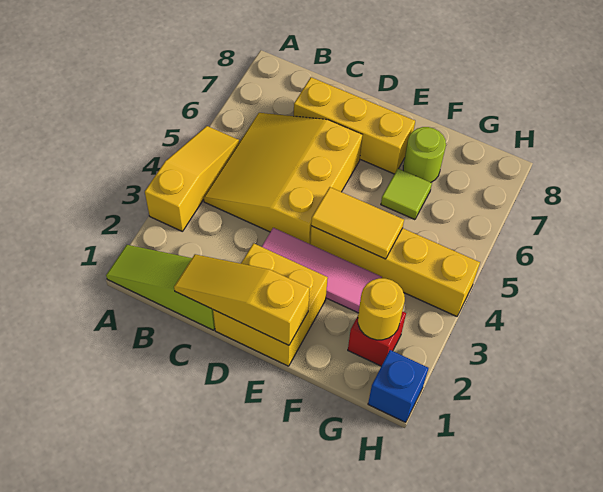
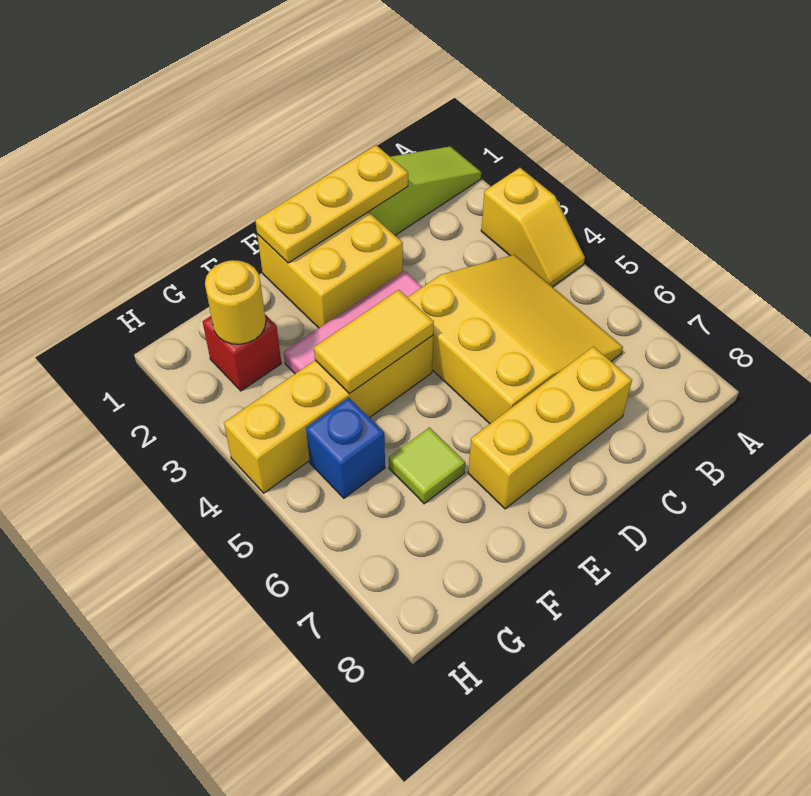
yellow 1x3 slope [145,126,239,231] -> yellow 1x2 slope [481,168,585,287]
yellow 1x3 slope [174,254,310,345] -> yellow 1x3 plate [255,145,408,263]
lime 1x1 round brick [403,127,446,182] -> none
blue 1x1 brick [368,350,428,422] -> blue 1x1 brick moved to [306,398,385,498]

